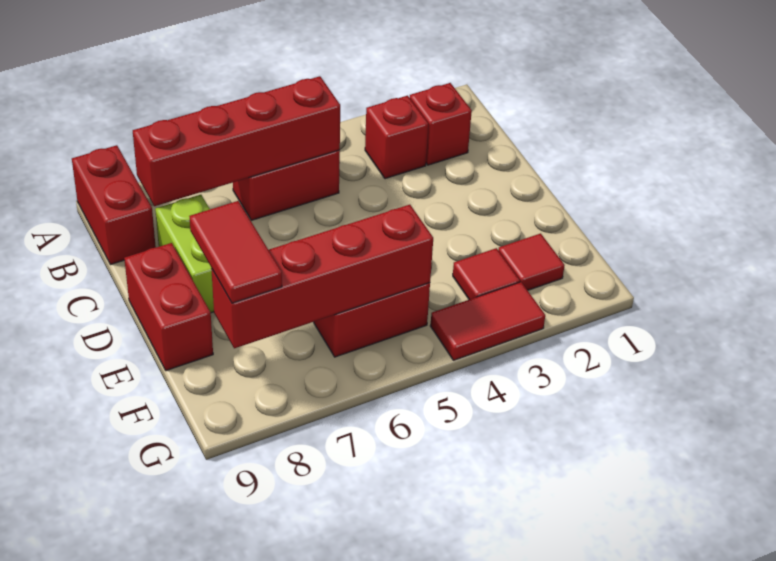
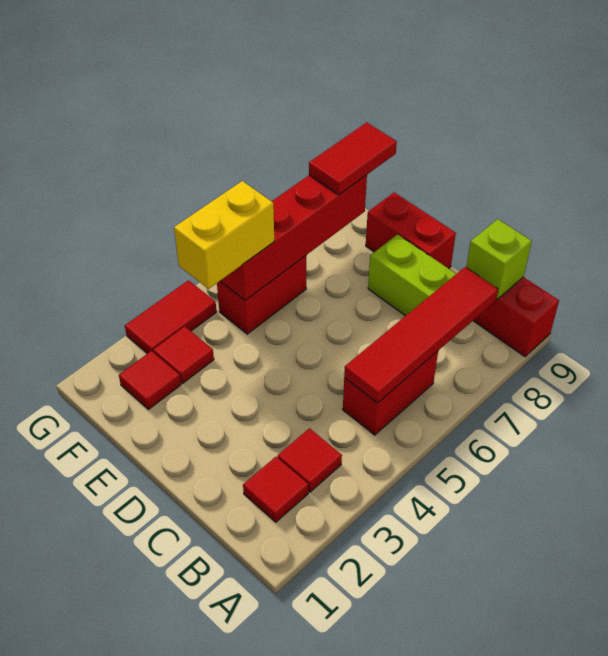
red 1x1 brick [410,83,472,165] -> red 1x1 tile [243,457,308,522]
red 1x1 brick [365,96,428,179] -> red 1x1 tile [278,428,342,492]
red 1x4 brick [133,76,340,206] -> red 1x4 tile [344,267,498,403]
none -> lime 1x1 brick [466,219,532,299]
red 1x2 tile [189,201,282,303] -> red 1x2 tile turned to [309,122,397,195]
none -> yellow 1x2 brick [174,181,274,289]

